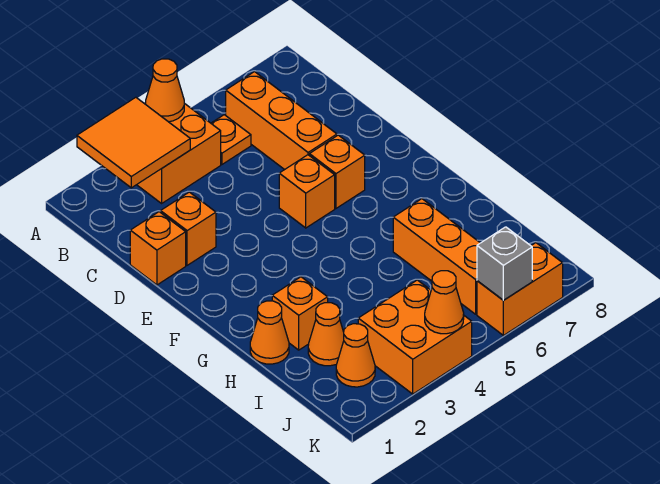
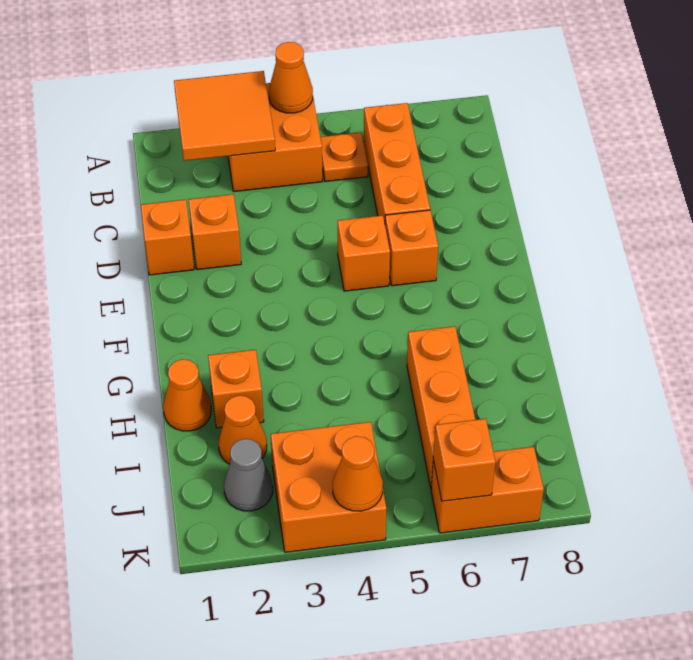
orange 1x1 cone [336,324,375,387] -> grey 1x1 cone [224,439,273,511]
grey 1x1 brick [477,227,532,300] -> orange 1x1 brick [433,419,495,501]

